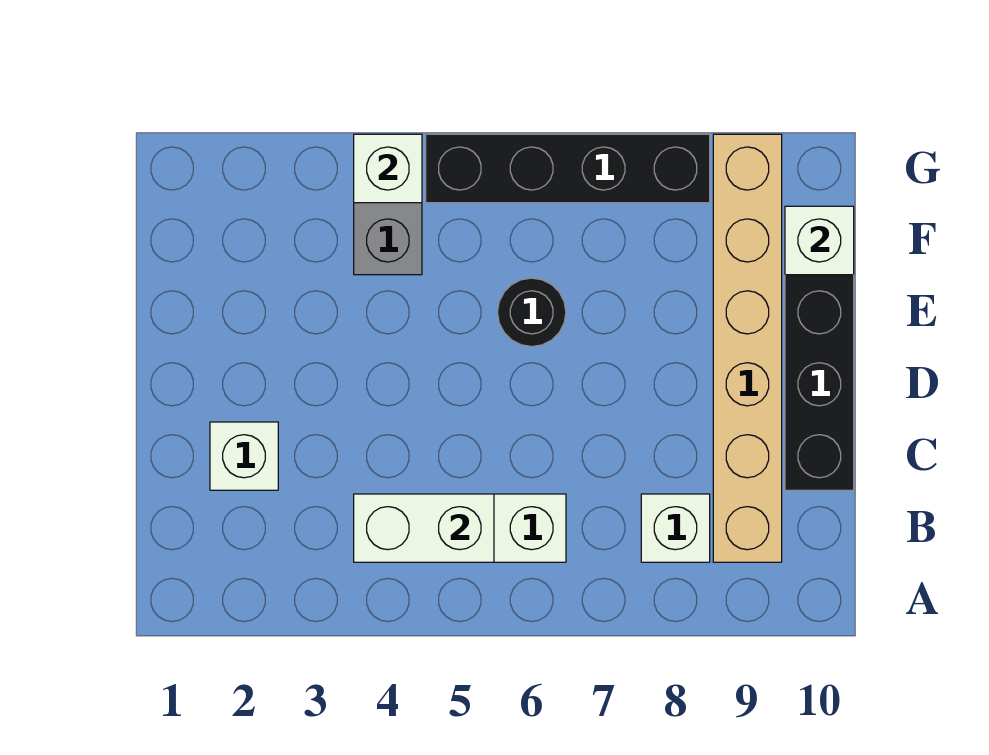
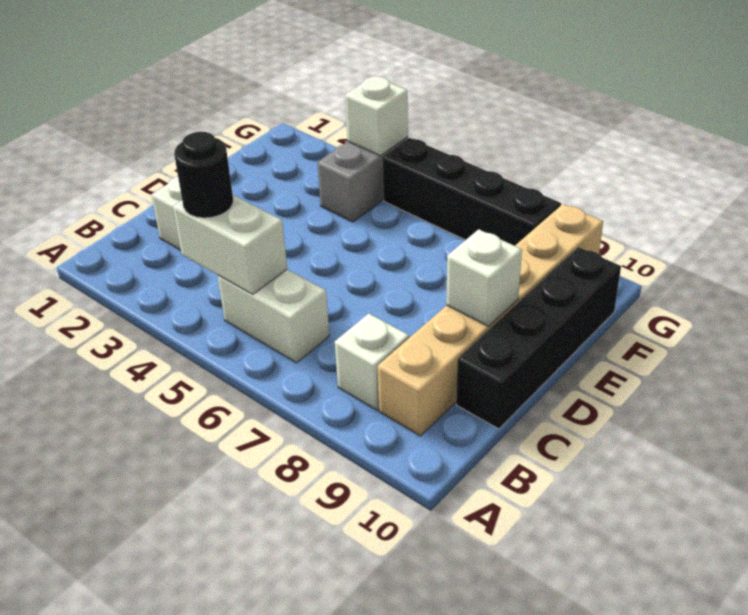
black 1x1 round brick [498,278,566,347] -> black 1x1 round brick moved to [174,132,233,218]
white 1x1 brick [785,206,854,275] -> white 1x1 brick moved to [446,229,522,326]

